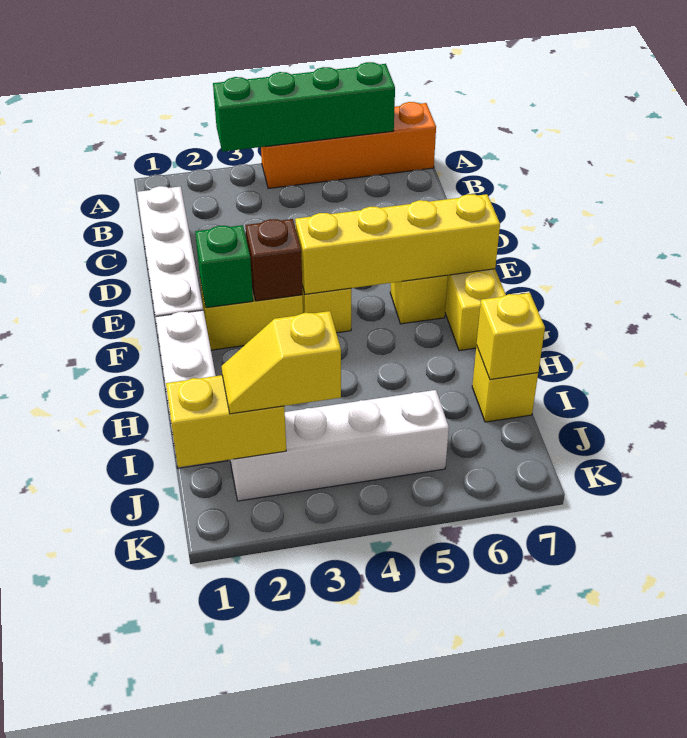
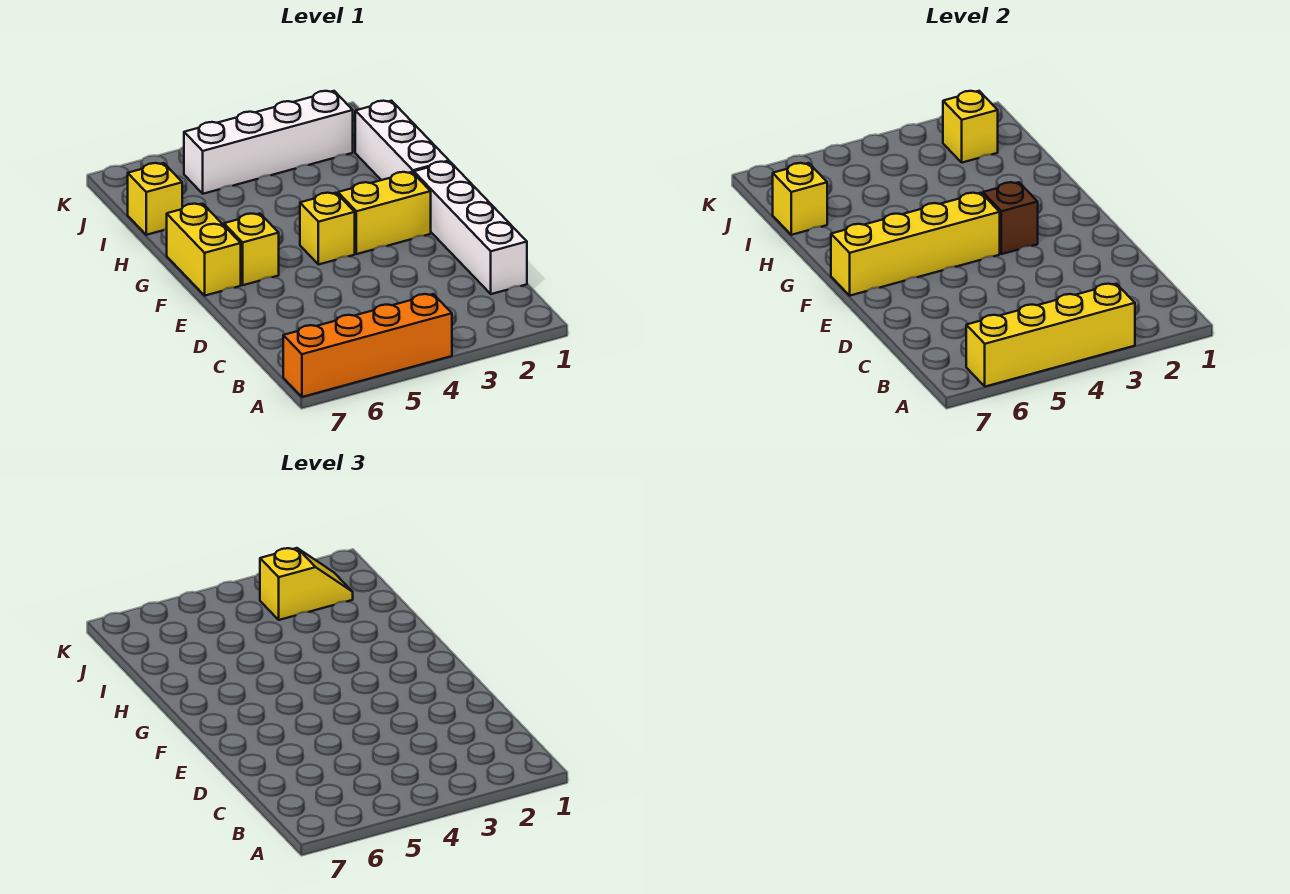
green 1x4 brick [213,62,395,152] -> yellow 1x4 brick [966,284,1135,387]
green 1x1 brick [195,225,253,308] -> none
yellow 1x2 brick [166,375,286,467] -> yellow 1x1 brick [943,91,998,163]

